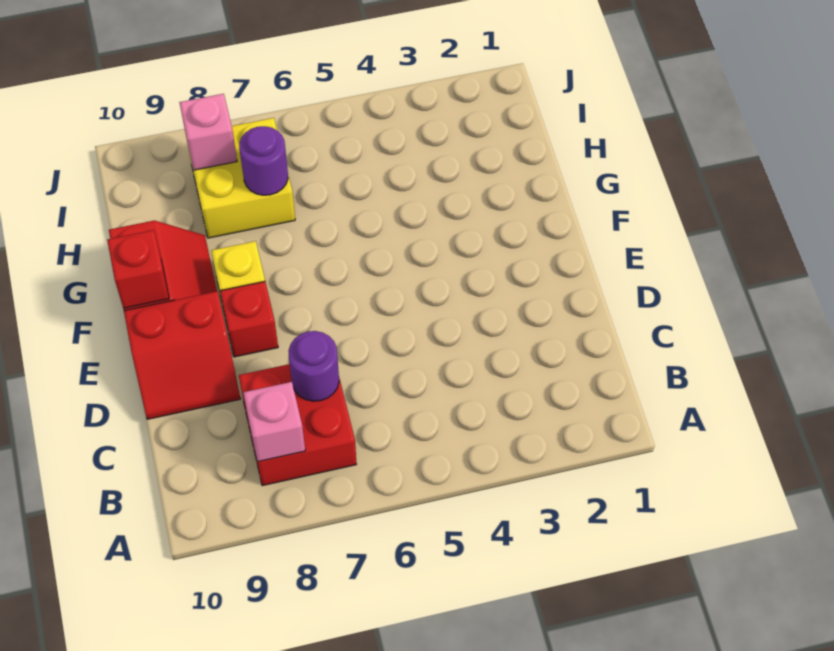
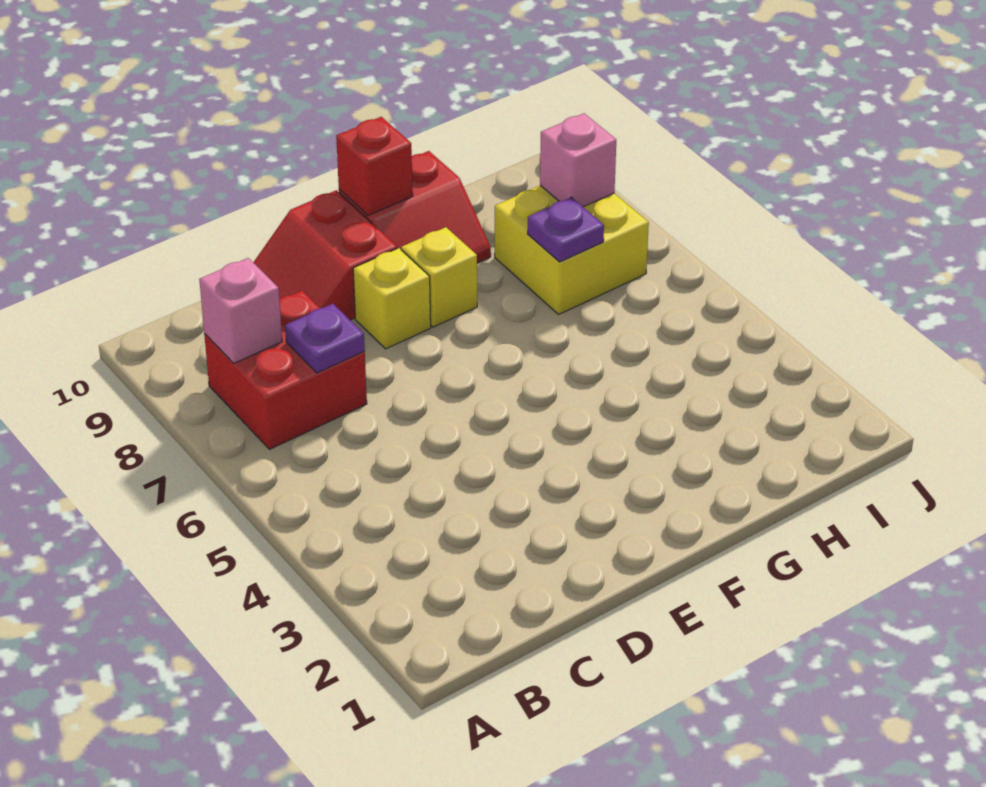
purple 1x1 round brick [288,331,339,401] -> purple 1x1 plate [285,304,365,373]
red 1x1 brick [220,282,278,357] -> yellow 1x1 brick [353,248,431,349]
purple 1x1 round brick [239,126,288,195] -> purple 1x1 plate [527,197,604,262]

